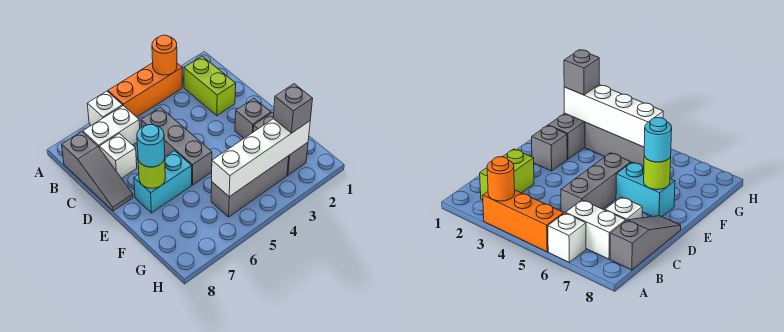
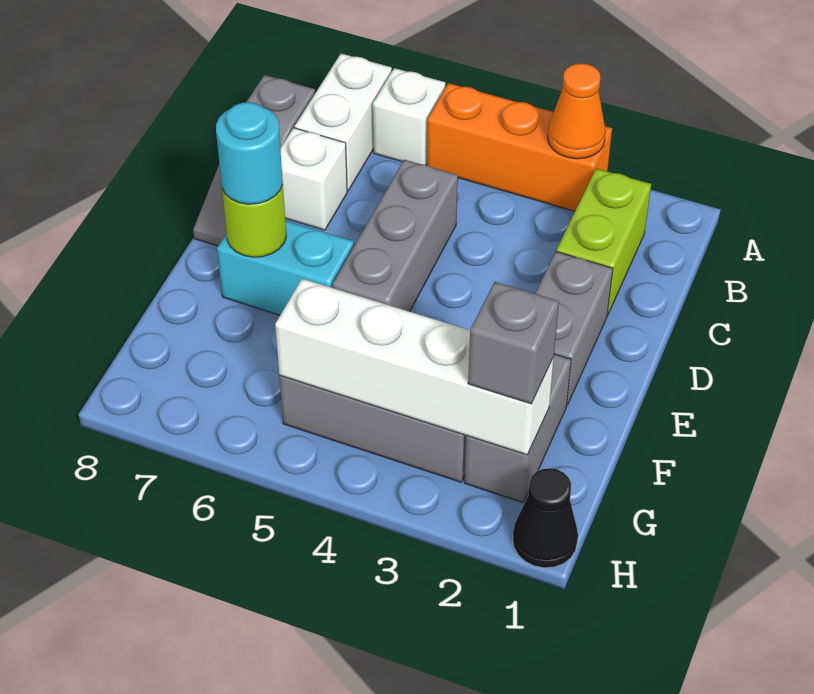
orange 1x1 round brick [152,35,177,75] -> orange 1x1 cone [548,63,606,159]
white 1x2 brick [83,106,140,148] -> white 1x2 brick turned to [295,54,392,191]
grey 1x1 brick [235,98,271,138] -> grey 1x2 brick [535,252,613,405]
none -> black 1x1 cone [513,468,578,568]

